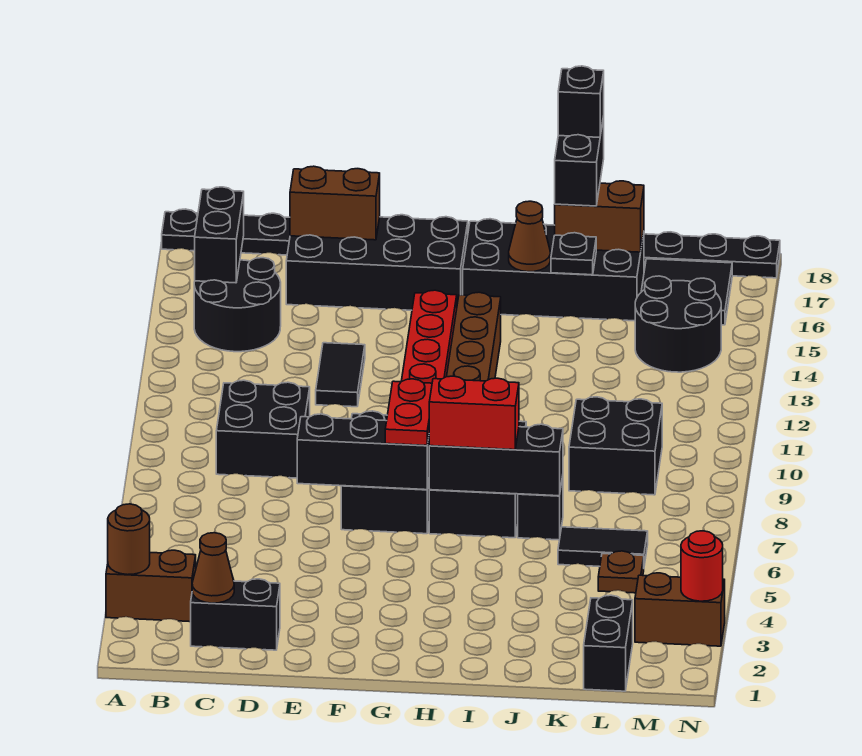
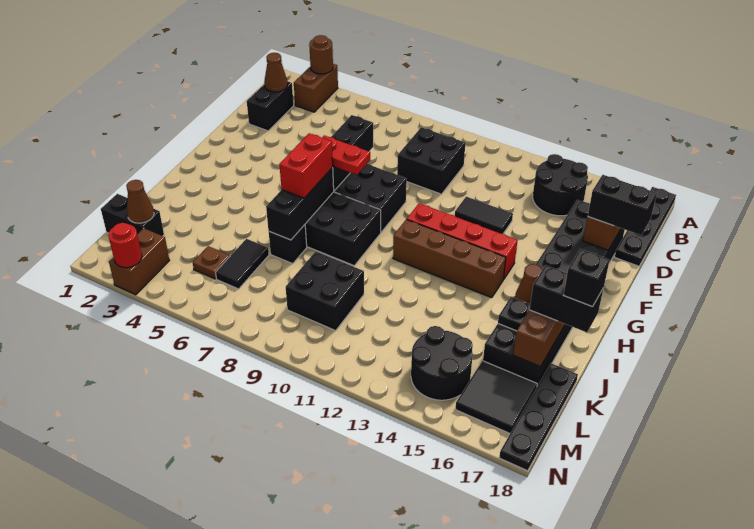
black 1x2 brick [195,187,244,283] -> black 1x2 brick moved to [588,175,657,235]
none -> brown 1x1 cone [126,180,154,223]

